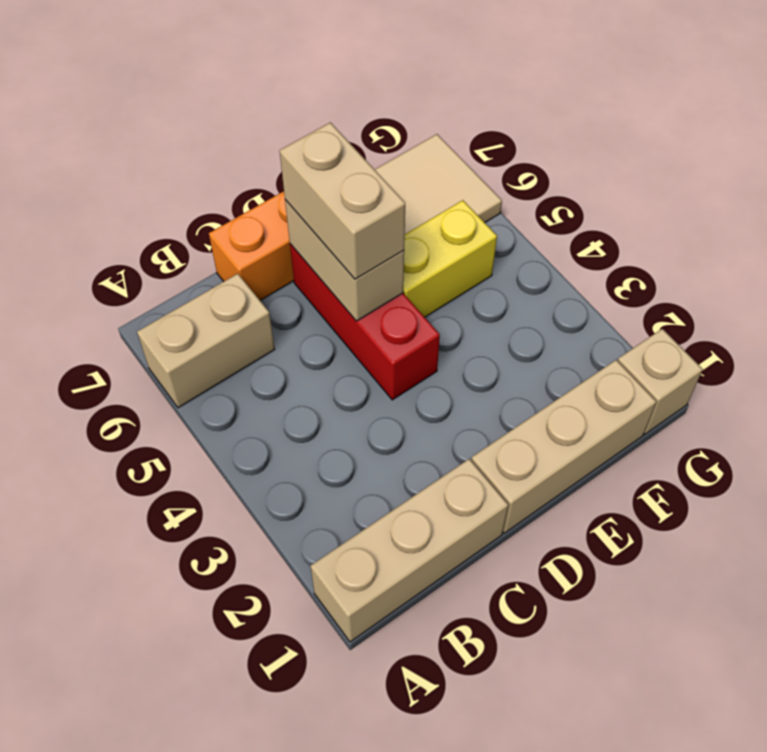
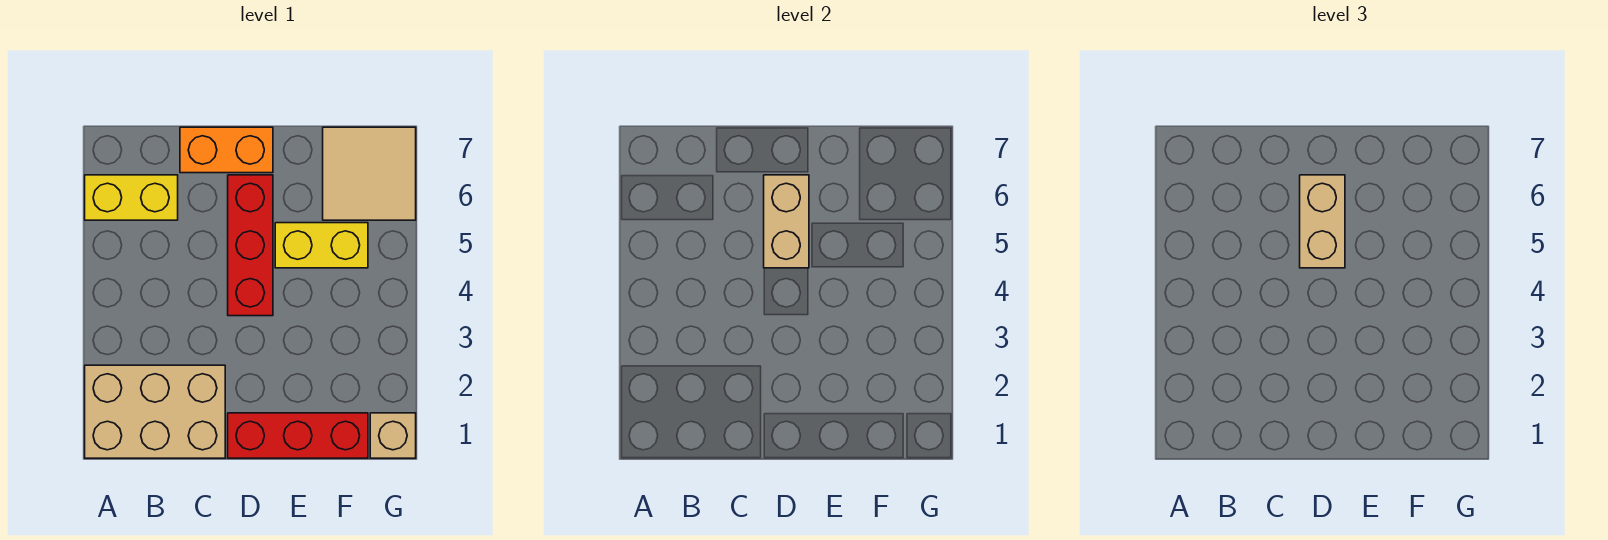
tan 1x3 brick [311,459,508,642] -> tan 2x3 brick [85,365,225,458]
tan 1x2 brick [137,274,275,408] -> yellow 1x2 brick [85,175,178,220]
tan 1x3 brick [471,360,656,533] -> red 1x3 brick [228,413,368,458]

